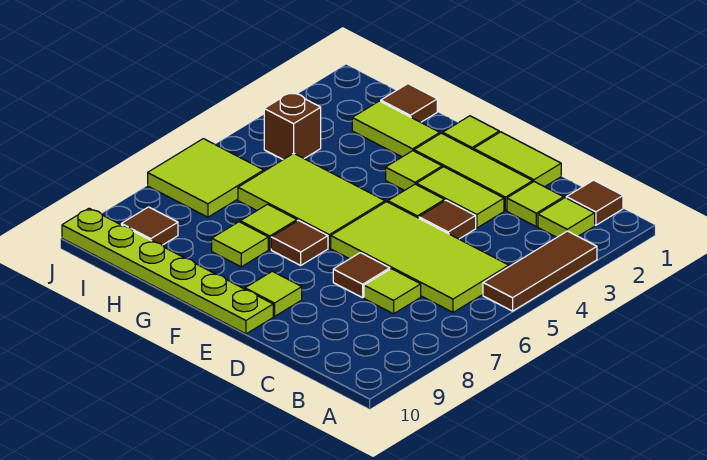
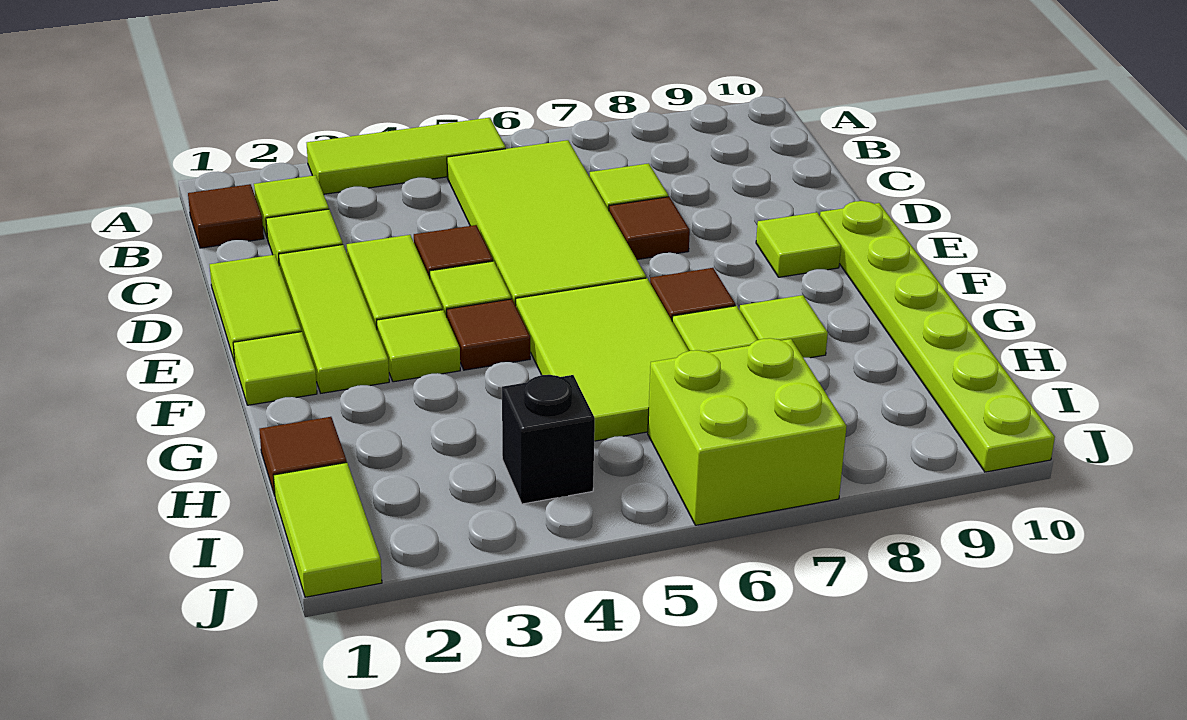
brown 1x3 tile [483,231,597,311] -> lime 1x3 tile [307,118,506,194]
lime 1x2 tile [352,101,440,157] -> lime 1x2 tile moved to [273,463,382,597]
brown 1x1 brick [264,92,321,159] -> black 1x1 brick [502,375,595,504]
lime 2x2 tile [148,139,264,217] -> lime 2x2 brick [648,338,847,525]
brown 1x1 tile [121,207,178,245] -> brown 1x1 tile moved to [447,299,530,370]

